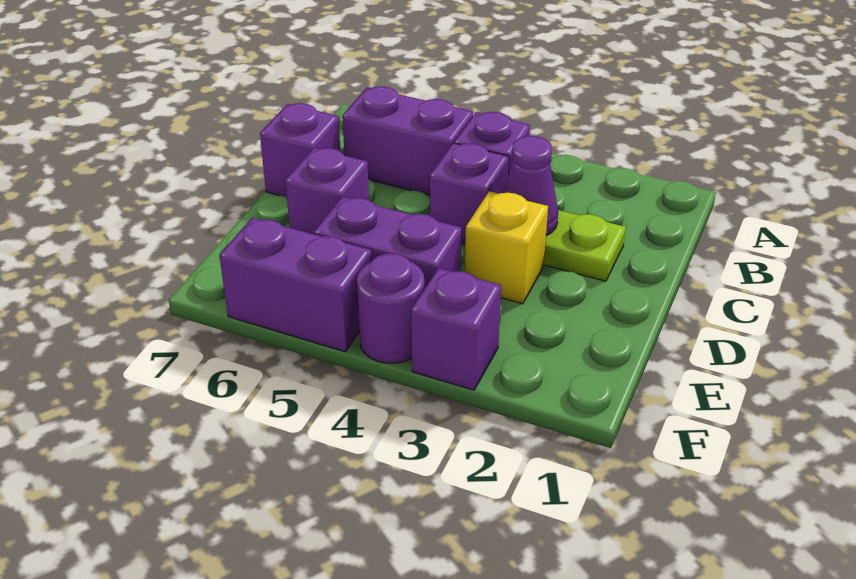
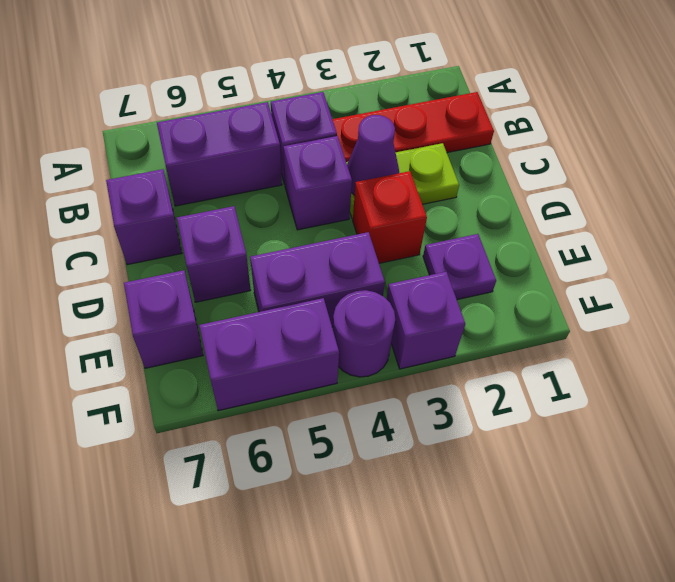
none -> red 1x3 plate [332,92,494,162]
yellow 1x1 brick [465,191,548,304] -> red 1x1 brick [353,171,427,263]
none -> purple 1x1 plate [423,234,496,300]
none -> purple 1x1 brick [124,270,203,368]

